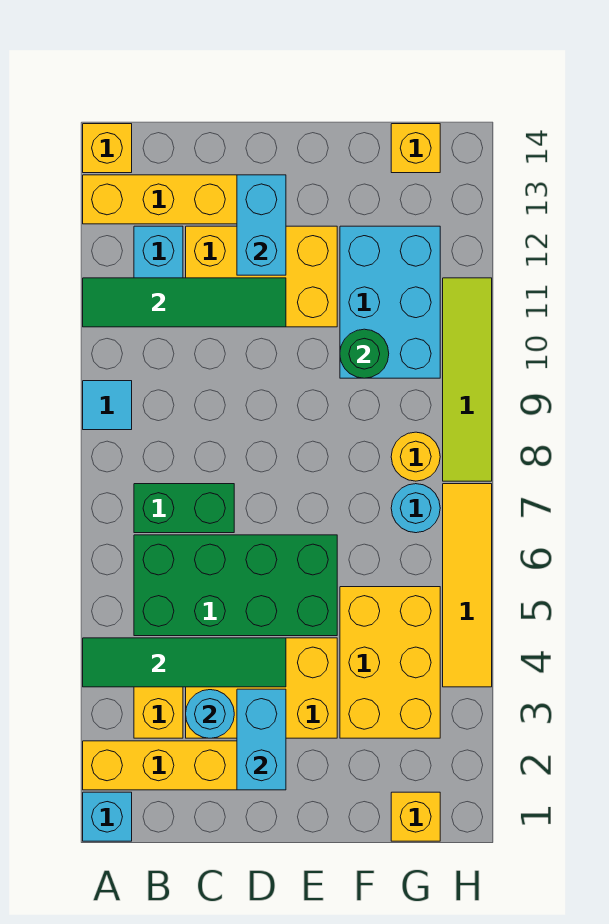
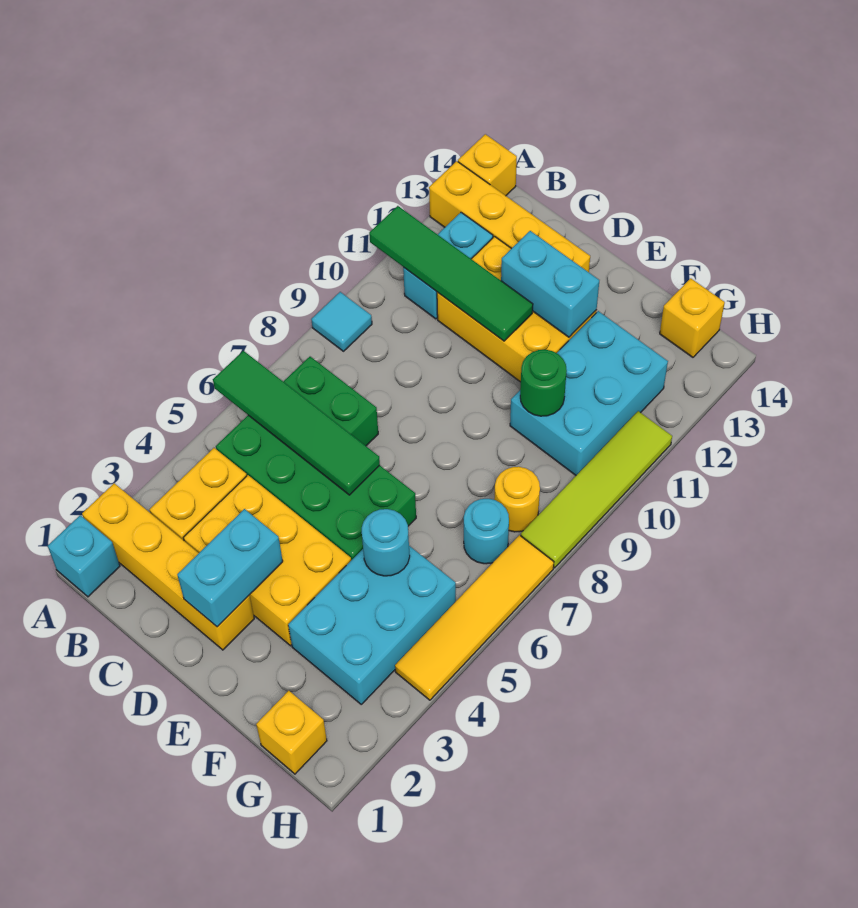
green 1x4 tile [83,638,286,687] -> green 1x4 tile moved to [213,351,380,495]
cyan 1x1 round brick [186,690,234,738] -> cyan 1x1 round brick moved to [362,509,410,576]
cyan 1x2 brick [237,175,286,275] -> cyan 1x2 brick turned to [501,231,599,337]
yellow 2x3 brick [340,587,440,738] -> cyan 2x3 brick [288,546,456,704]

